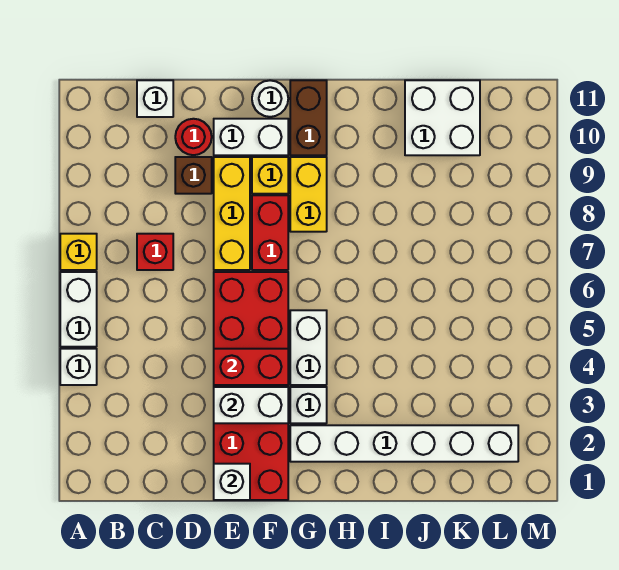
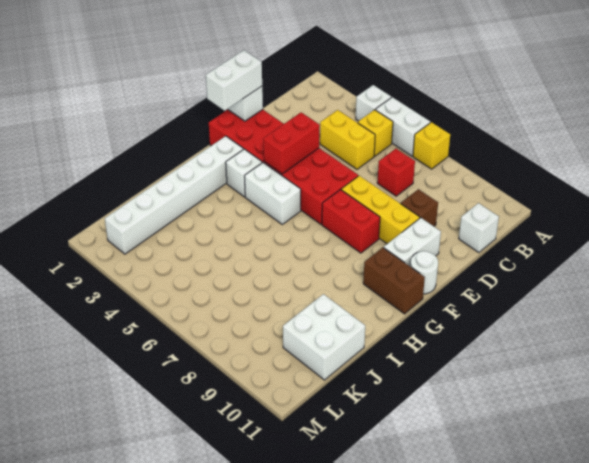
red 1x1 round brick [175,119,212,155] -> none
white 1x2 brick [214,387,288,423] -> white 1x2 brick moved to [206,50,262,111]
yellow 1x1 brick [252,157,288,194] -> yellow 1x1 brick moved to [358,110,393,156]
yellow 1x2 brick [290,157,327,232] -> yellow 1x2 brick moved to [320,110,375,169]

